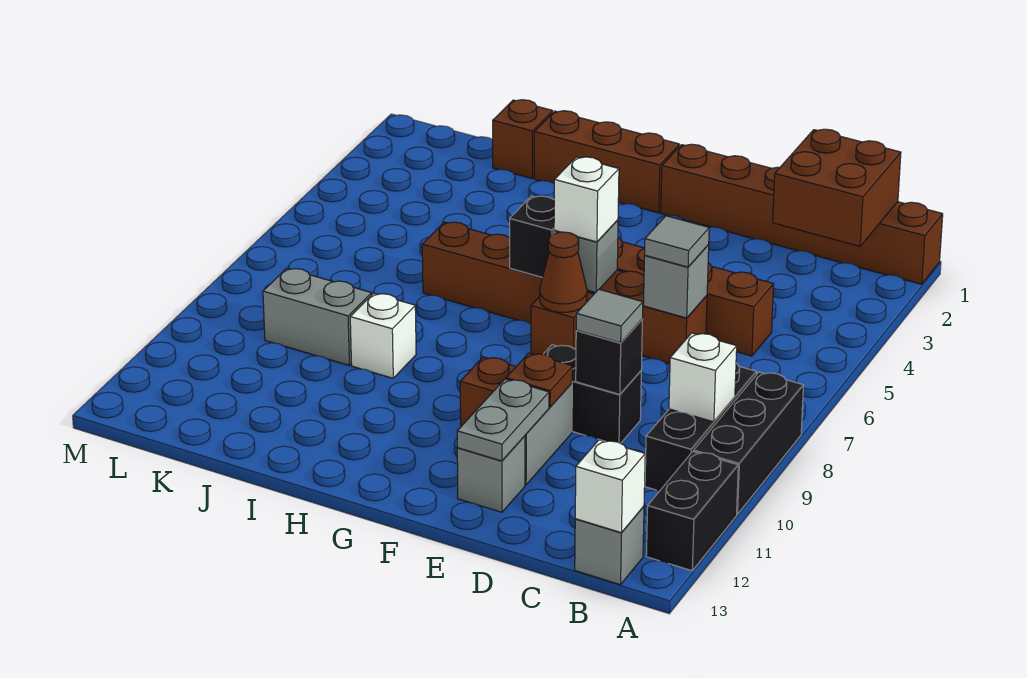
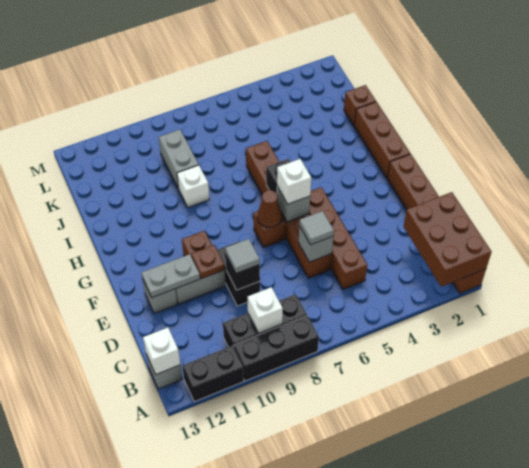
brown 2x2 brick [773,129,901,246] -> brown 2x3 brick [404,192,492,287]

